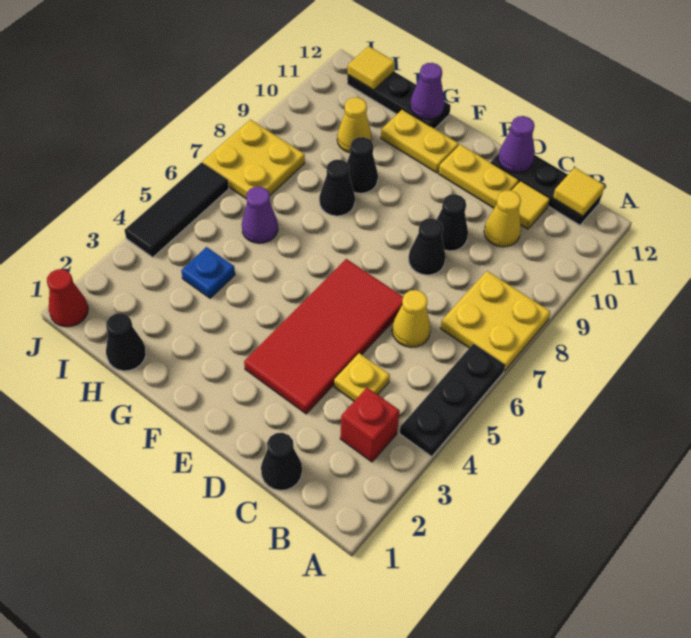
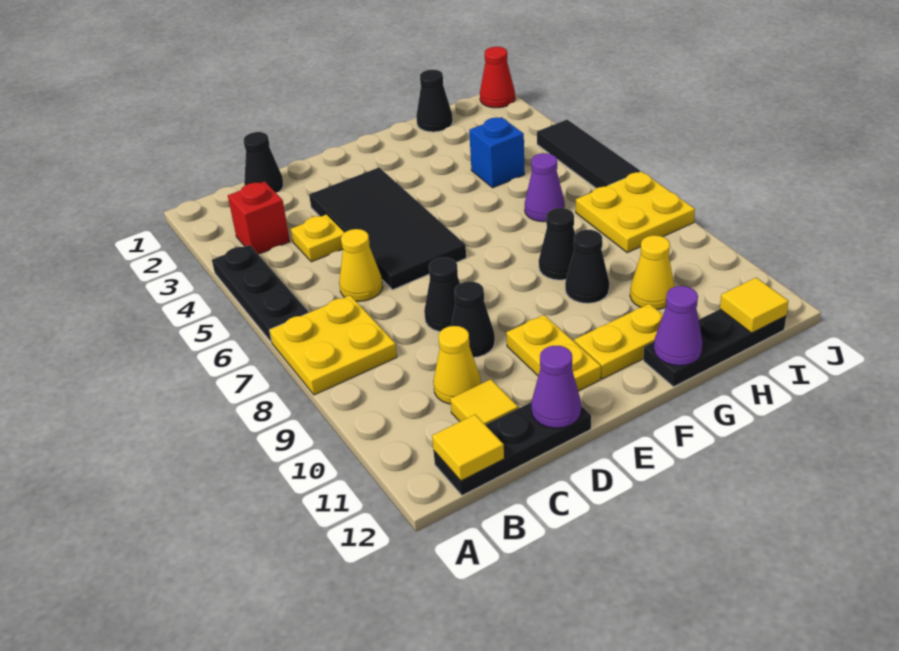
red 2x4 tile [244,259,403,414] -> black 2x4 tile [309,168,466,290]
yellow 1x2 plate [439,144,519,208] -> yellow 1x2 plate turned to [506,315,601,391]
blue 1x1 plate [181,247,235,298] -> blue 1x1 brick [469,117,525,188]

